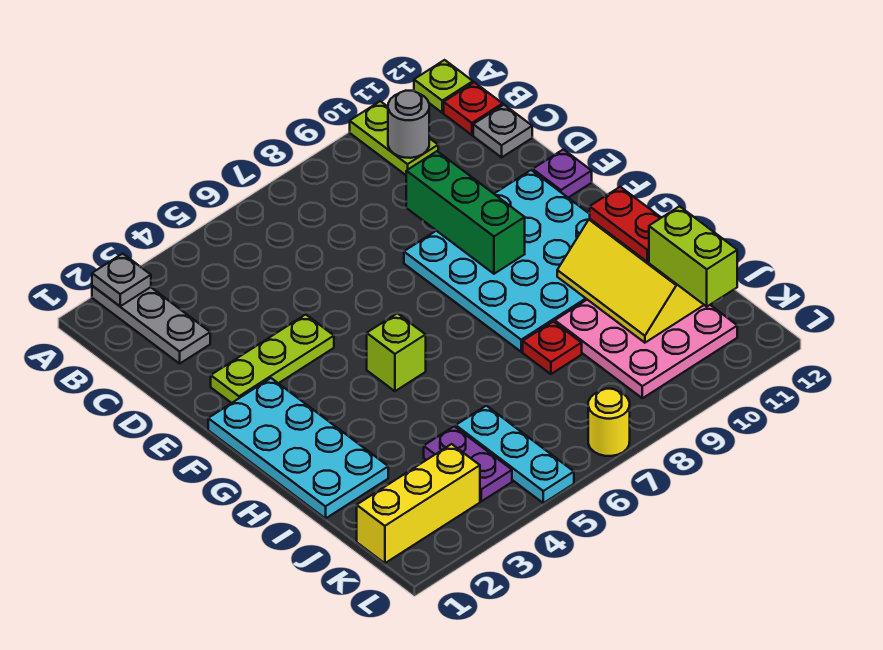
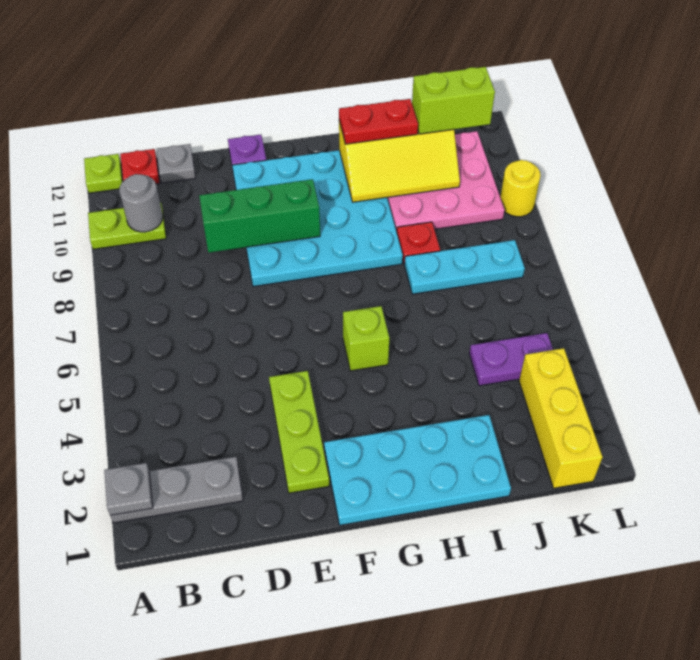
cyan 1x3 plate [456,406,574,503] -> cyan 1x3 plate moved to [404,240,525,294]
yellow 1x1 round brick [588,389,630,456] -> yellow 1x1 round brick moved to [500,160,541,217]

